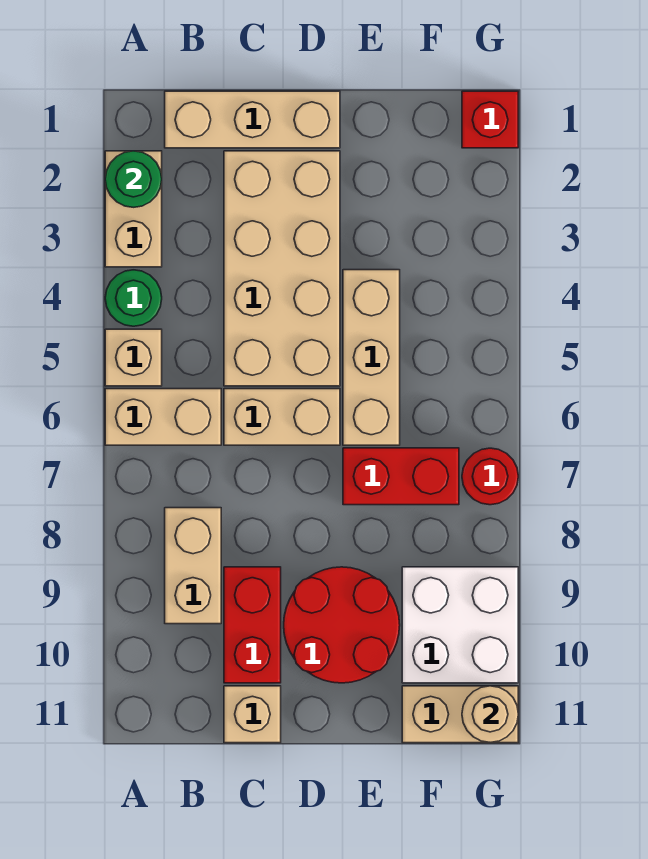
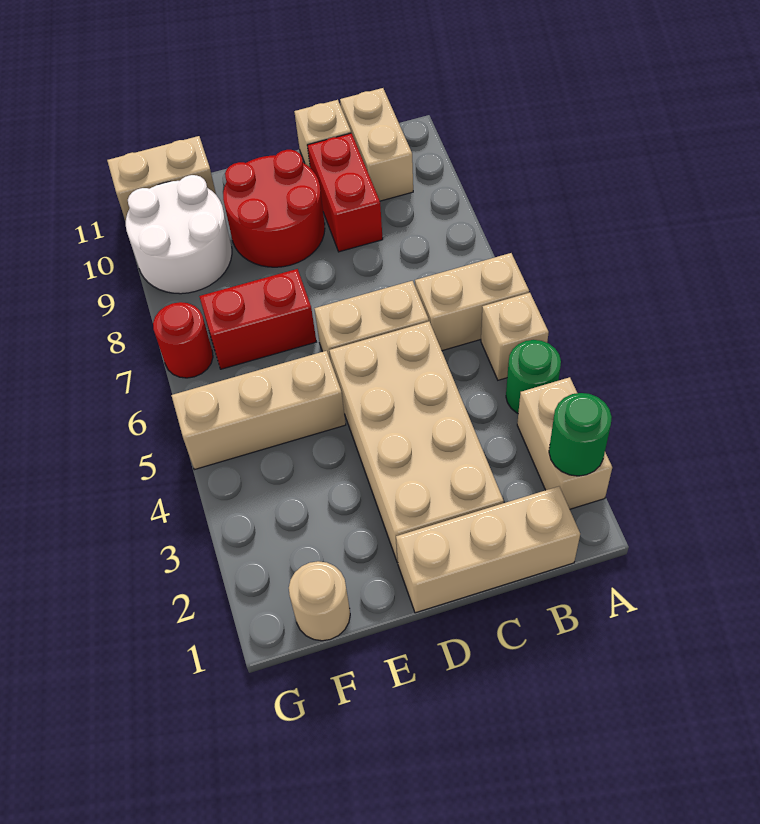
tan 1x2 brick [165,508,221,624] -> tan 1x2 brick moved to [340,88,413,201]
tan 1x3 brick [343,270,400,445] -> tan 1x3 brick turned to [171,351,346,470]
white 2x2 brick [402,567,518,683] -> white 2x2 round brick [126,175,232,294]
red 1x1 brick [462,91,518,148] -> none
tan 1x1 round brick [462,686,518,743] -> tan 1x1 round brick moved to [289,561,350,641]

